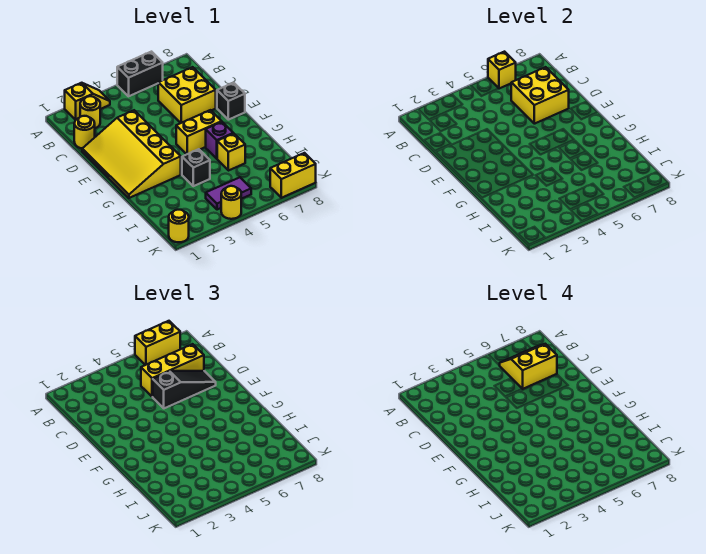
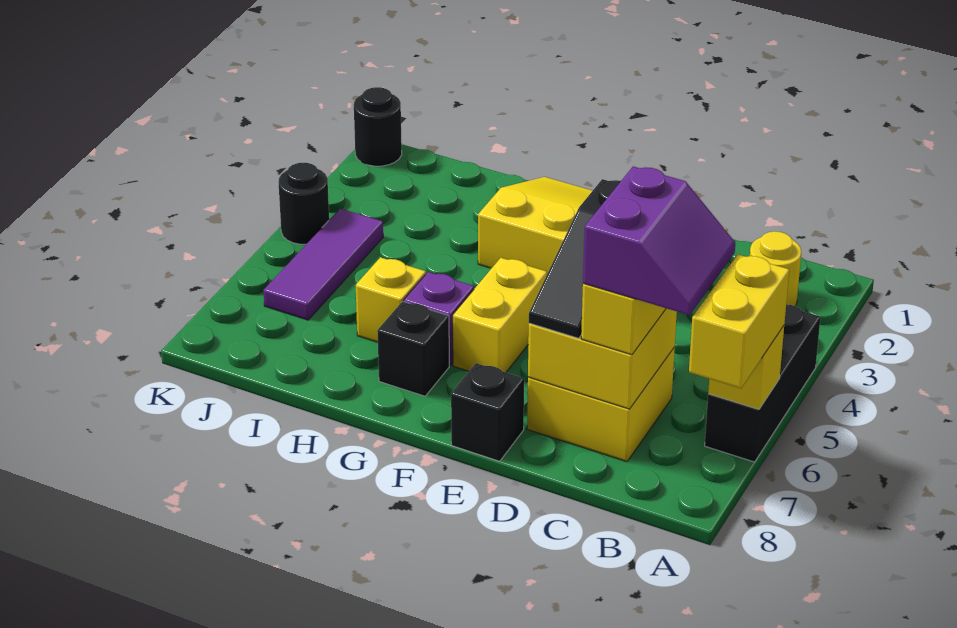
yellow 1x2 slope [65,83,110,120] -> none
black 1x2 brick [117,52,163,96] -> black 1x3 brick [705,304,821,462]
yellow 2x2 slope [500,344,557,389] -> purple 2x2 slope [583,167,735,315]
yellow 1x1 round brick [74,116,95,148] -> none
black 1x1 brick [182,149,210,186] -> black 1x1 brick moved to [377,301,449,396]
purple 1x2 tile [206,177,251,210] -> purple 1x3 tile [263,209,383,320]
yellow 1x1 round brick [169,210,189,242] -> black 1x1 round brick [354,87,402,166]
yellow 1x1 round brick [221,186,241,219] -> black 1x1 round brick [278,163,329,244]
yellow 1x2 brick [270,153,316,198] -> none

